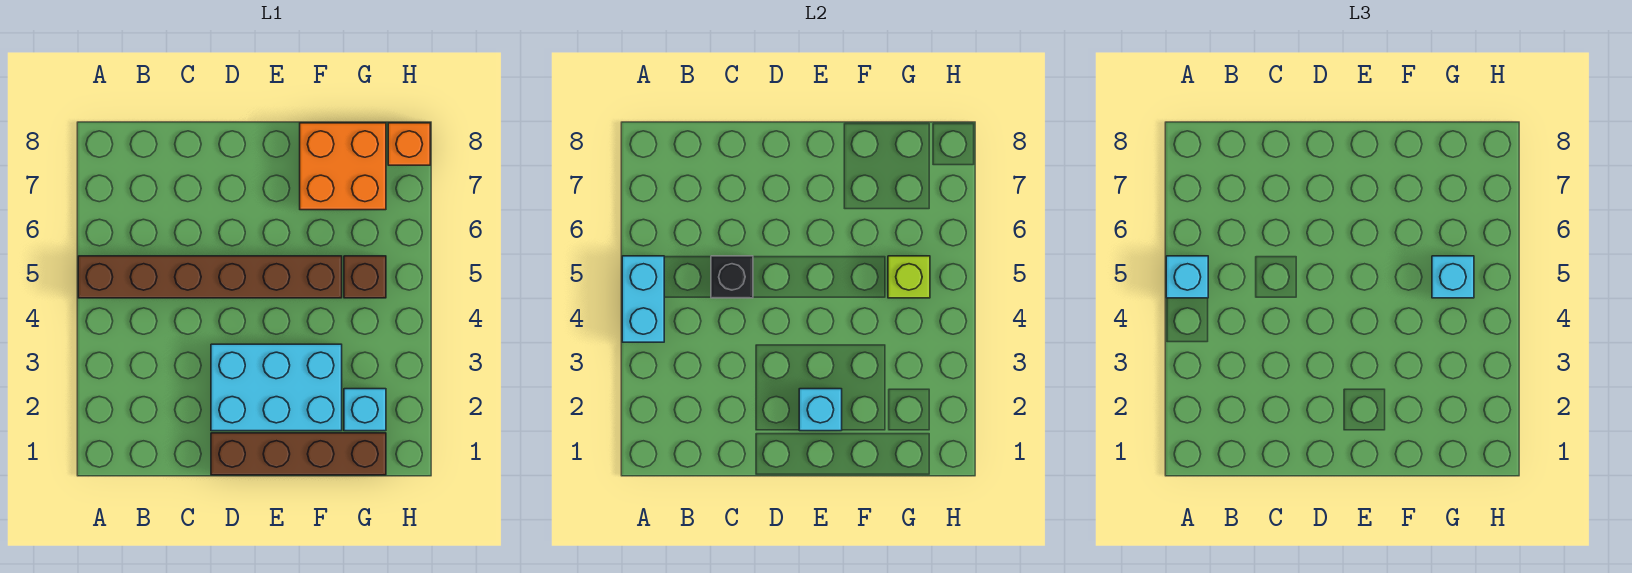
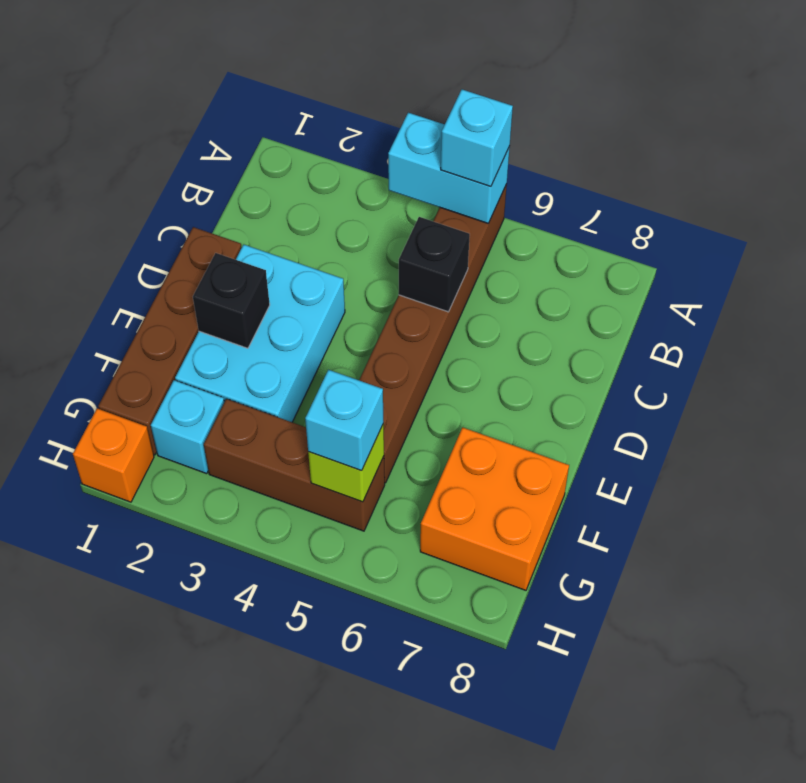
cyan 1x1 brick [799,389,842,431] -> black 1x1 brick [193,253,270,348]
brown 1x1 brick [344,256,386,298] -> brown 1x3 brick [204,399,385,531]
orange 1x1 brick [388,123,430,165] -> orange 1x1 brick moved to [73,408,154,502]

